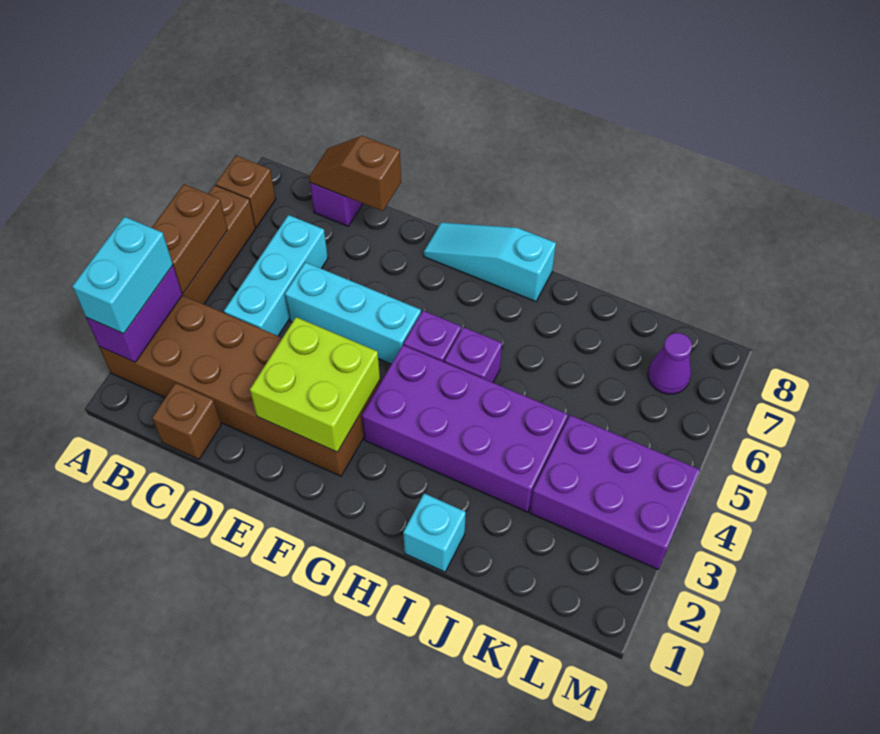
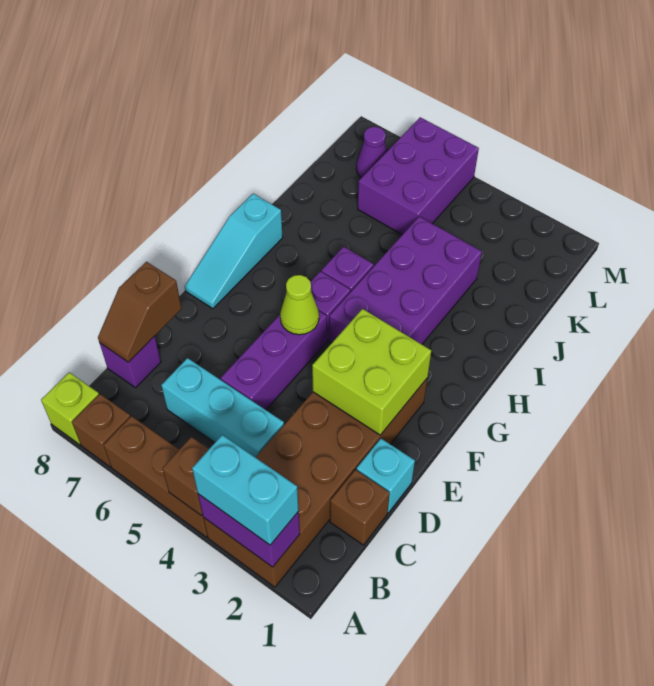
brown 1x2 brick [152,184,228,293] -> brown 1x1 brick [162,437,209,516]
none -> lime 1x1 brick [41,372,99,445]
cyan 1x3 brick [285,262,421,364] -> purple 1x3 brick [221,311,327,410]
none -> lime 1x1 cone [280,275,319,335]
cyan 1x1 brick [403,493,466,572] -> cyan 1x1 brick moved to [356,439,415,513]
purple 2x3 brick [530,415,700,569] -> purple 2x3 brick moved to [358,117,479,235]

